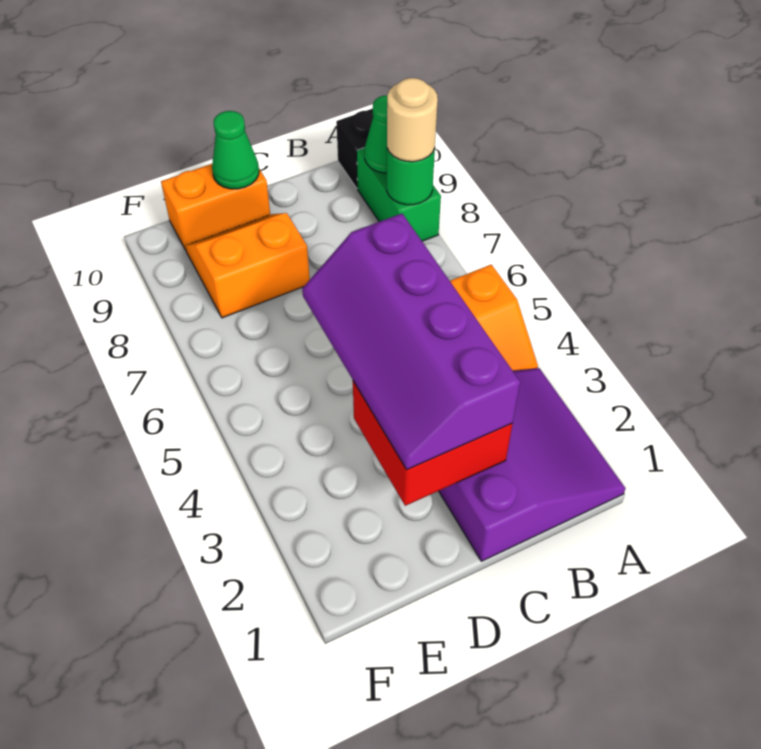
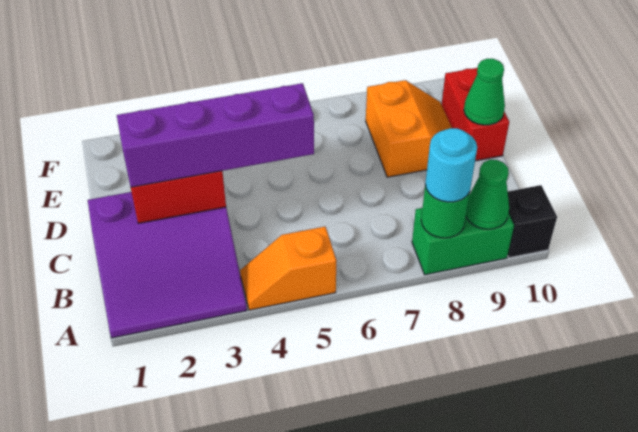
tan 1x1 round brick [387,78,438,162] -> cyan 1x1 round brick [425,128,477,202]
orange 1x2 brick [161,164,270,250] -> red 1x2 brick [441,68,509,161]

